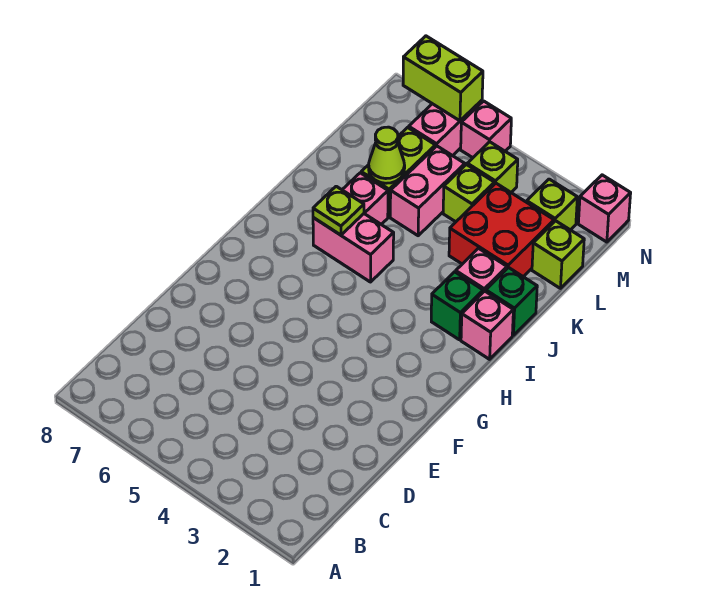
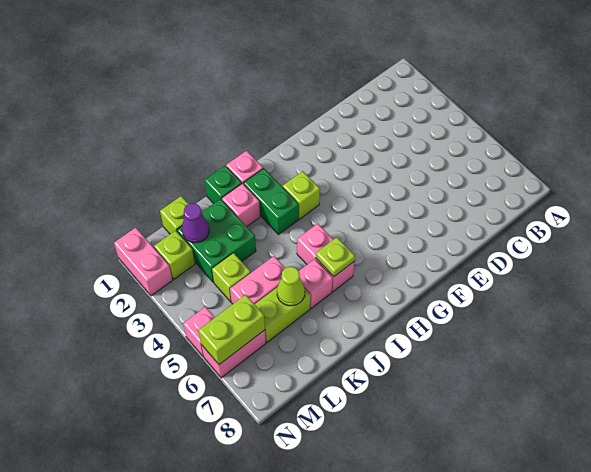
green 1x1 brick [431,272,483,340] -> green 1x2 brick [244,169,299,234]
red 2x2 brick [449,183,554,277] -> green 2x2 brick [177,199,256,282]
none -> purple 1x1 cone [182,203,209,243]
lime 1x1 brick [467,142,518,192] -> lime 1x1 brick moved to [283,171,320,219]
pink 1x1 brick [578,175,631,242] -> pink 1x2 brick [114,228,172,296]
lime 1x2 brick [403,36,483,121] -> lime 1x2 brick turned to [199,295,265,365]

